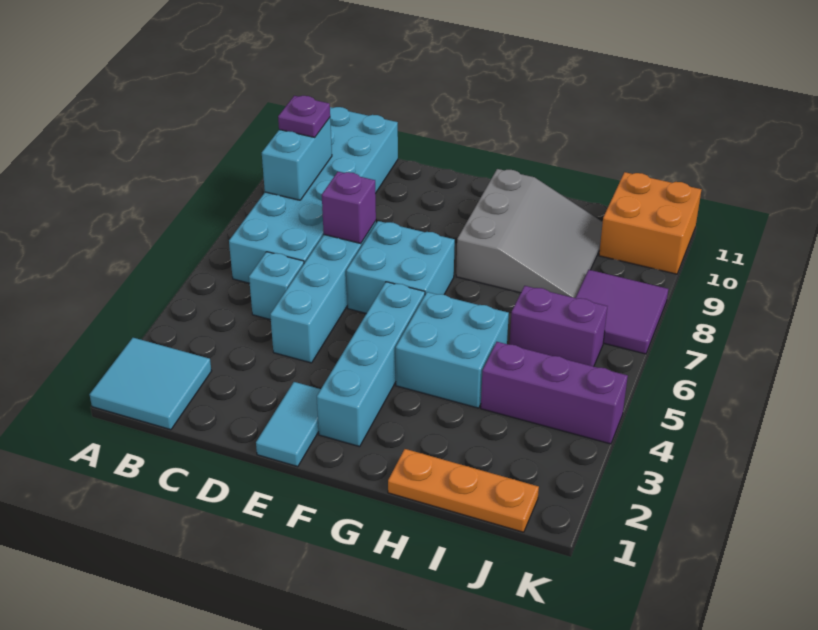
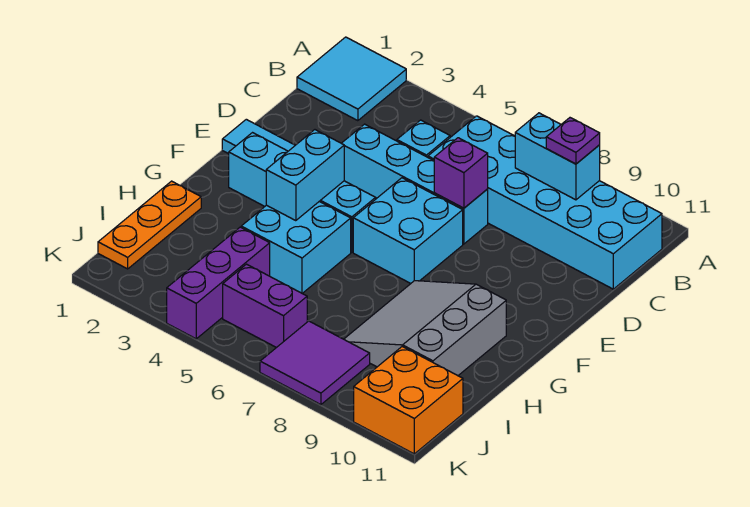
none -> cyan 1x2 brick [266,130,344,221]
grey 3x3 slope [456,169,603,298] -> grey 3x3 slope turned to [344,281,506,376]
purple 1x2 brick [510,286,607,367] -> purple 1x2 brick turned to [223,264,307,348]

